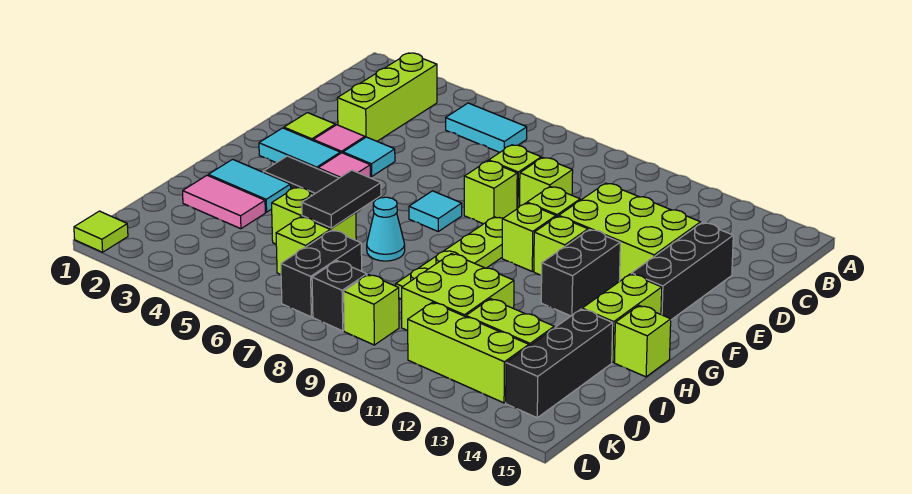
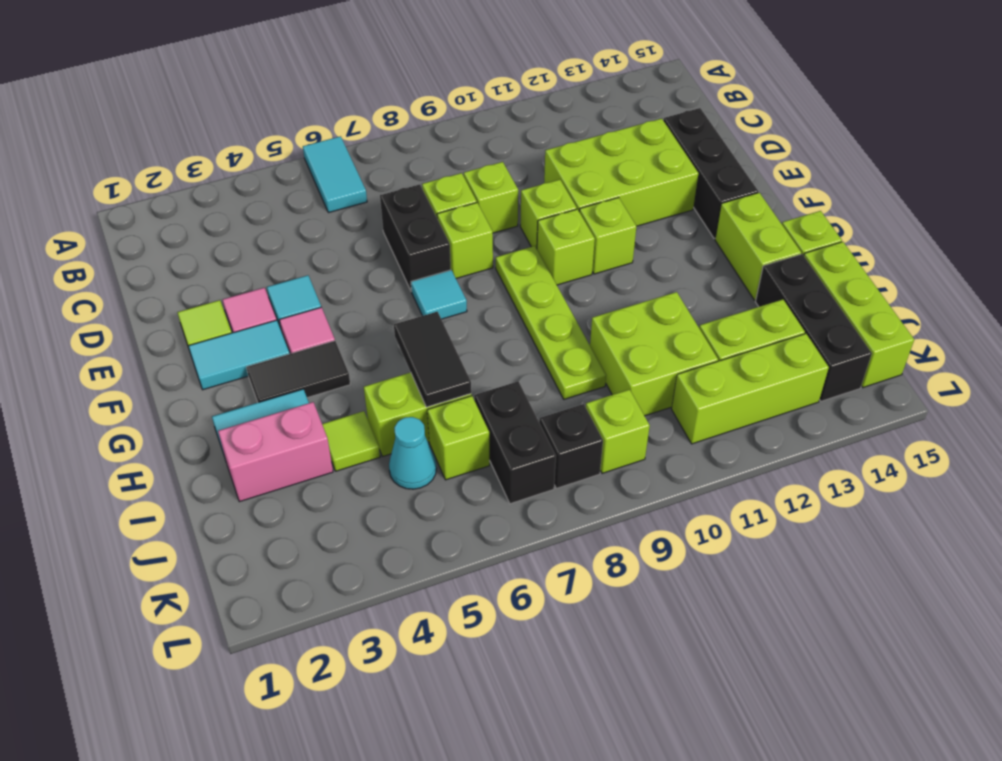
lime 1x3 brick [337,53,437,141] -> lime 1x3 brick moved to [804,242,914,387]
cyan 1x2 tile [446,103,527,153] -> cyan 1x2 tile turned to [303,136,367,213]
black 1x2 brick [541,230,620,316] -> black 1x2 brick moved to [380,184,451,291]
cyan 1x1 cone [367,197,405,261] -> cyan 1x1 cone moved to [389,417,437,489]
pink 1x2 tile [183,175,265,229] -> pink 1x2 brick [218,402,333,502]
lime 1x1 tile [74,211,128,252] -> lime 1x1 tile moved to [322,411,380,471]

